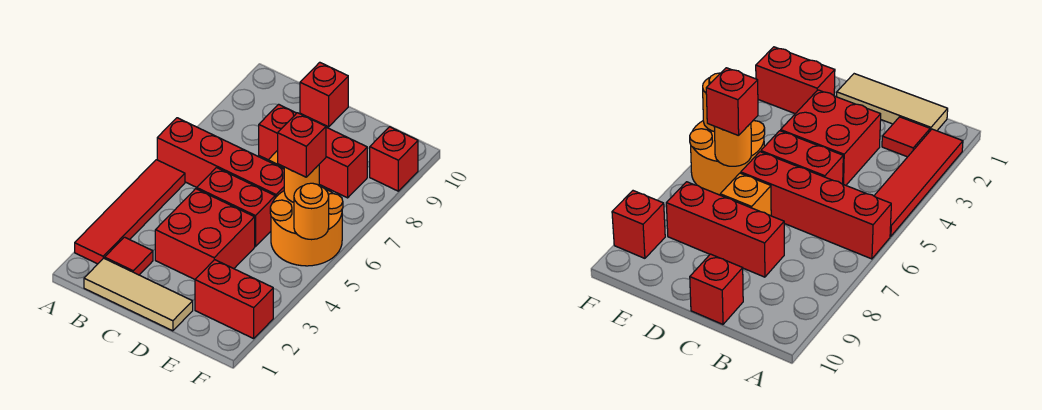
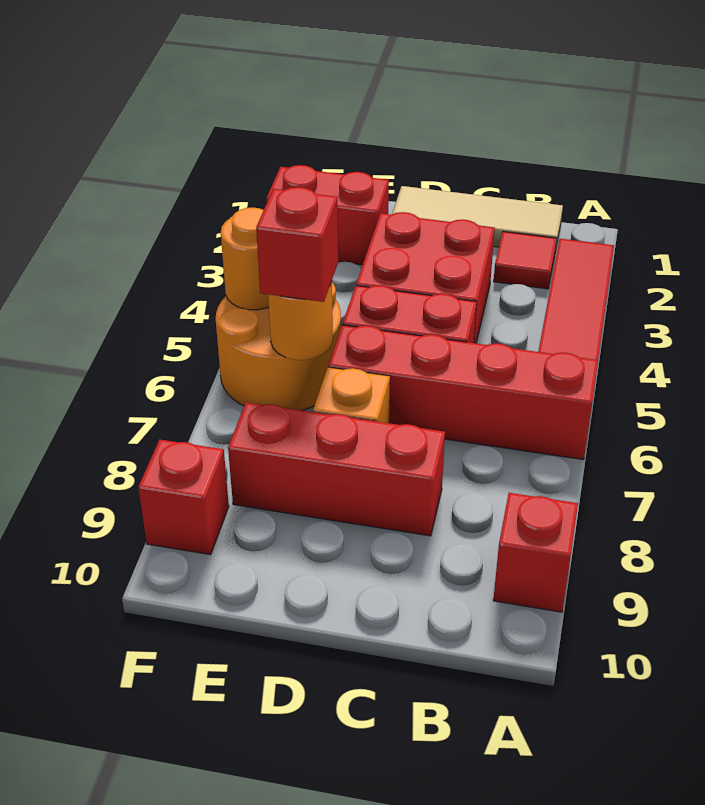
red 1x1 brick [300,62,348,127] -> red 1x1 brick moved to [493,493,578,612]

